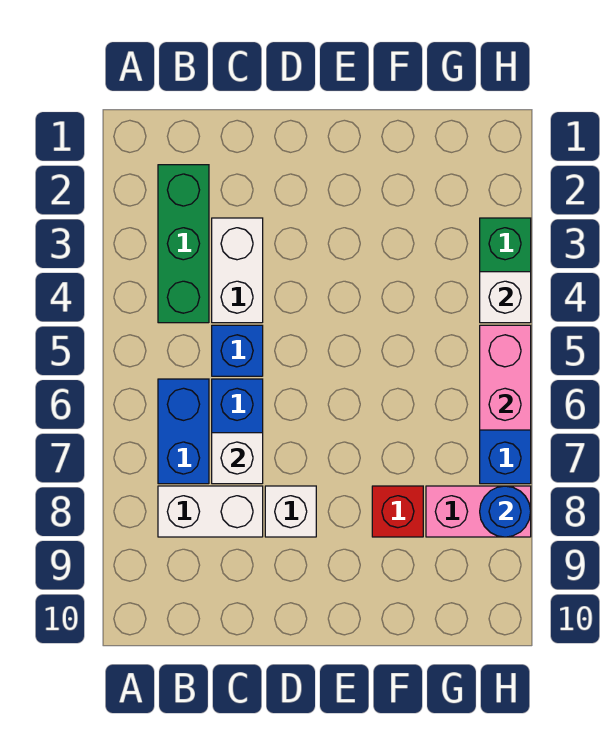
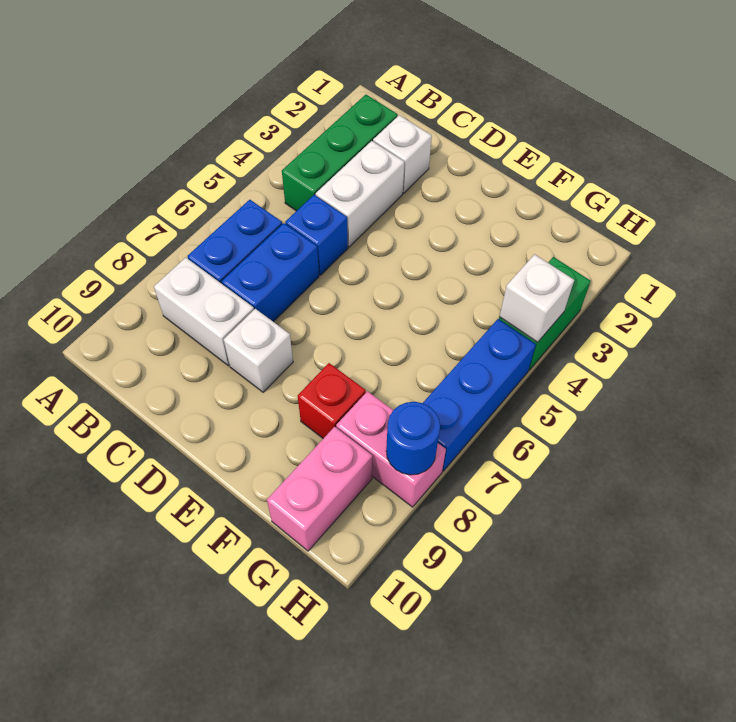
white 1x1 brick [212,433,263,484] -> white 1x1 brick moved to [373,115,432,193]
pink 1x2 brick [480,325,531,430] -> pink 1x2 brick moved to [267,427,373,551]

